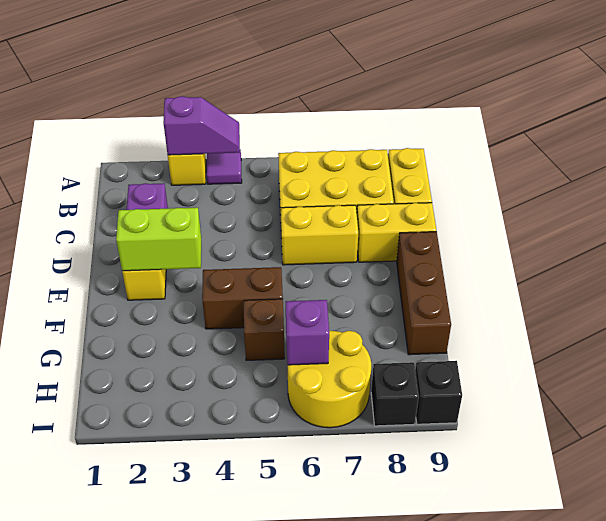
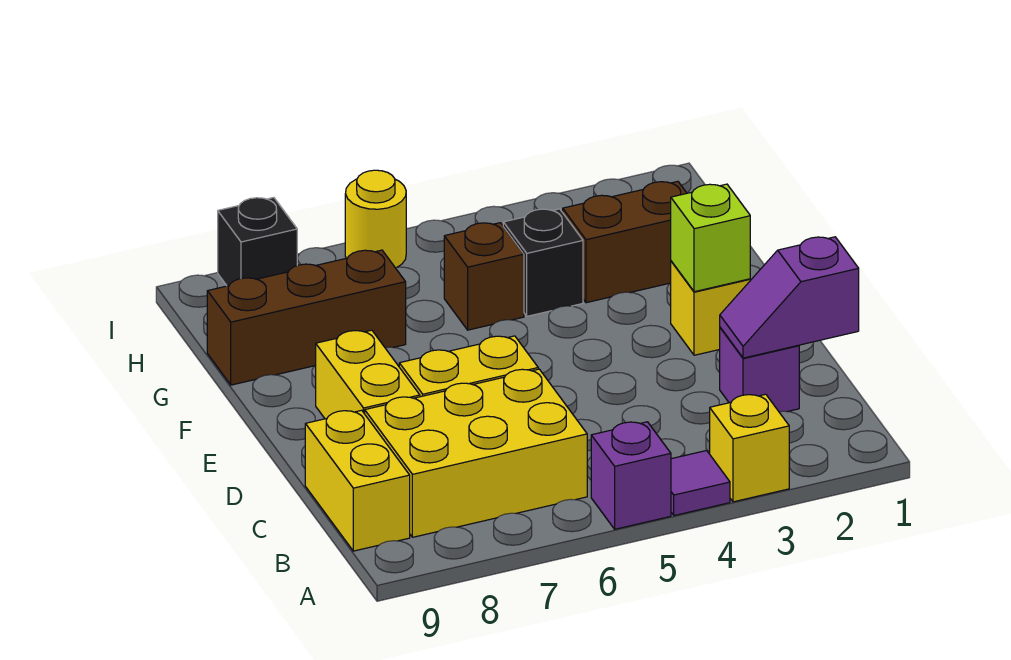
purple 1x2 slope [163,96,240,155] -> purple 1x2 slope moved to [720,237,859,358]
yellow 1x2 brick [357,203,436,262] -> yellow 1x2 brick turned to [316,330,420,419]
lime 1x2 brick [116,208,201,271] -> lime 1x1 brick [671,184,750,292]
brown 1x3 brick [397,232,451,355] -> brown 1x3 brick turned to [207,250,406,385]
brown 1x2 brick [202,267,283,329] -> brown 1x2 brick moved to [563,181,687,303]
yellow 2x2 round brick [288,331,371,428] -> yellow 1x1 round brick [345,170,406,268]
purple 1x1 brick [286,300,329,365] -> purple 1x1 brick moved to [591,422,671,529]
black 1x1 brick [415,361,462,424] -> black 1x1 brick moved to [503,209,583,316]

